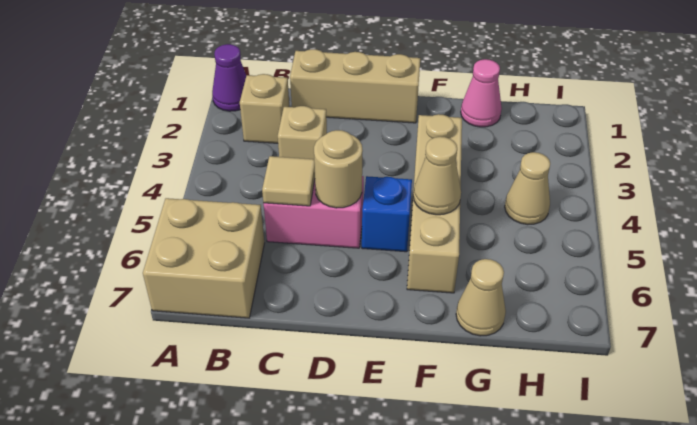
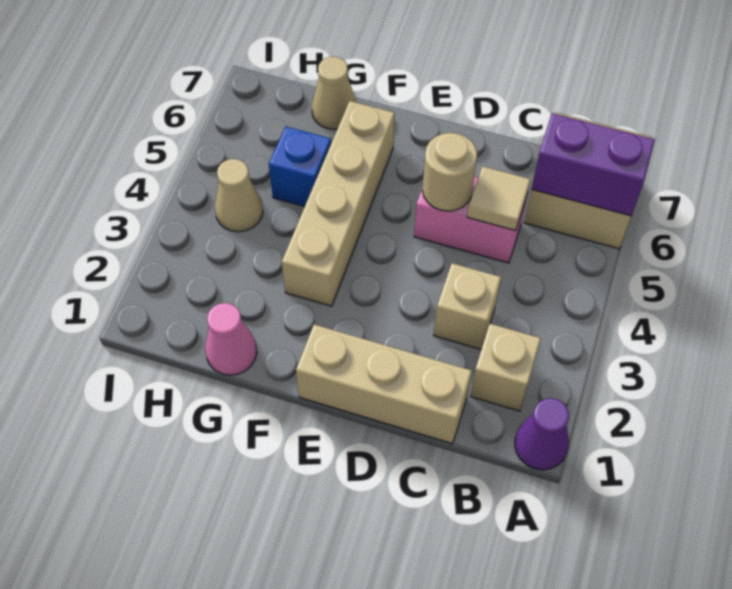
none -> purple 1x2 brick [532,113,655,216]
blue 1x1 brick [362,176,412,252] -> blue 1x1 brick moved to [269,127,331,207]
tan 1x1 cone [413,137,461,215] -> none

